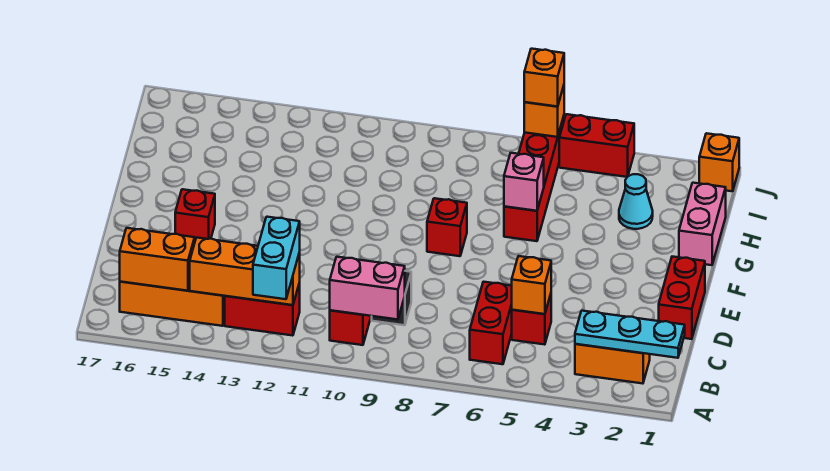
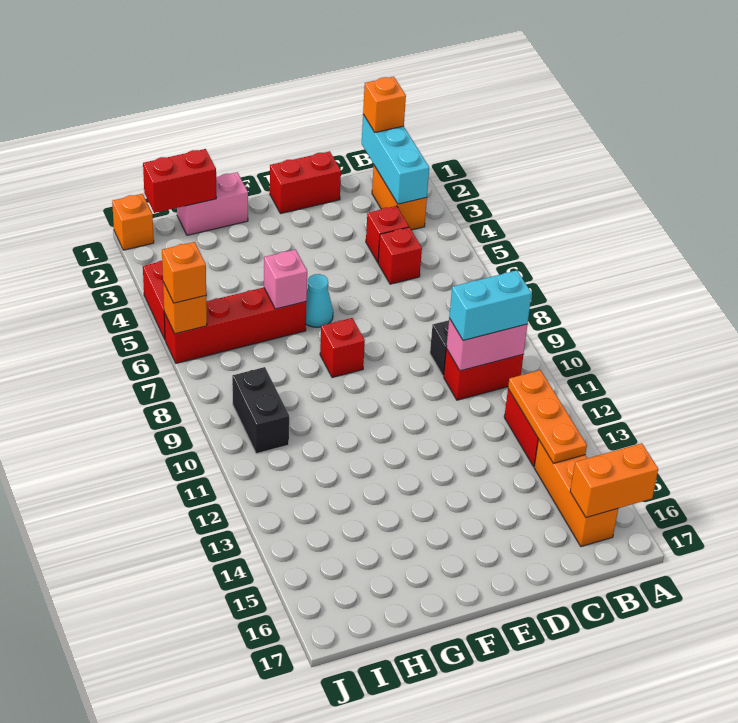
cyan 1x2 brick [253,217,300,299] -> cyan 1x2 brick moved to [449,271,532,341]
cyan 1x3 plate [575,311,685,358] -> cyan 1x3 brick [362,114,429,204]
red 1x2 brick [470,282,512,364] -> red 1x2 brick moved to [143,149,216,213]
pink 1x2 brick [330,257,405,319] -> pink 1x2 brick turned to [446,318,527,371]
orange 1x3 brick [190,238,300,305] -> orange 1x3 plate [508,370,587,463]
orange 1x2 brick [120,228,195,291] -> orange 1x2 brick turned to [570,443,658,518]
orange 1x1 brick [512,256,551,314] -> orange 1x1 brick moved to [363,77,406,132]
red 1x1 brick [175,189,215,240] -> red 1x1 brick moved to [366,206,409,262]
cyan 1x1 cone [619,174,653,229] -> cyan 1x1 cone moved to [306,274,333,327]
none -> black 1x2 brick [232,367,289,454]

